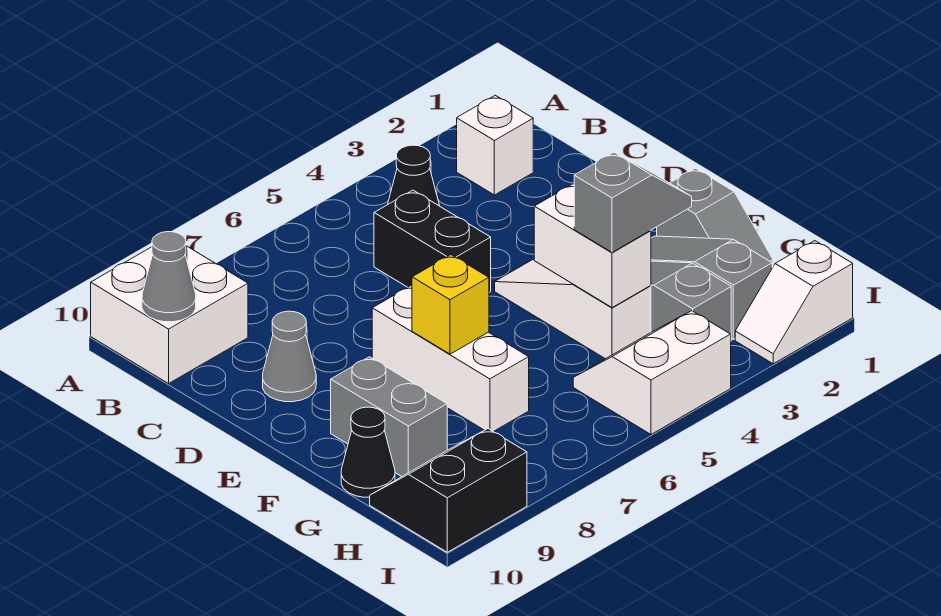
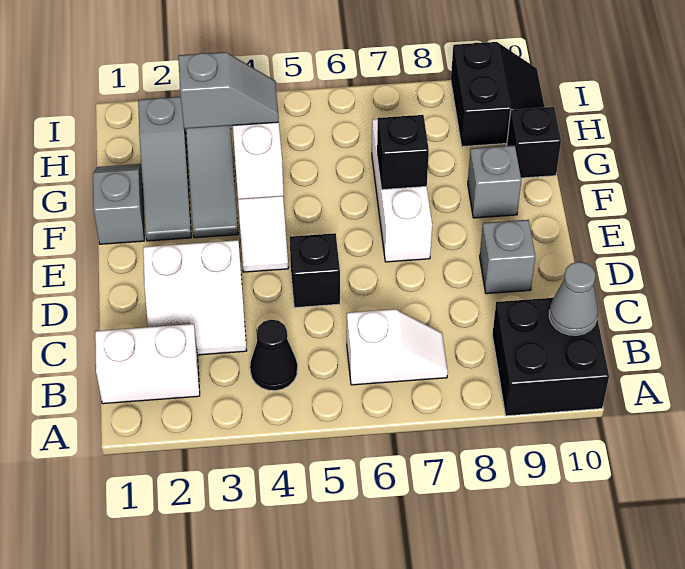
white 2x2 brick [91,246,248,384] -> black 2x2 brick [492,298,609,416]
white 1x1 brick [457,95,533,195] -> white 1x2 brick [95,324,200,404]
black 1x2 brick [374,190,491,292] -> black 1x1 brick [290,233,340,308]
grey 1x1 cone [263,311,316,402] -> grey 1x1 brick [480,220,535,294]
yellow 1x1 brick [412,255,489,354] -> black 1x1 brick [377,115,429,190]
grey 1x2 brick [331,357,447,477] -> grey 1x1 brick [468,146,521,218]
grey 1x2 slope [574,152,692,252] -> grey 1x2 slope turned to [178,52,279,129]
black 1x1 cone [341,407,395,497] -> black 1x1 brick [507,107,561,178]
white 2x2 slope [573,311,731,434] -> white 2x2 slope moved to [143,240,247,355]
black 2x2 slope [370,429,527,552] -> black 2x2 slope turned to [451,42,545,147]
white 1x2 slope [735,241,853,364] -> white 1x2 slope moved to [347,309,448,385]

